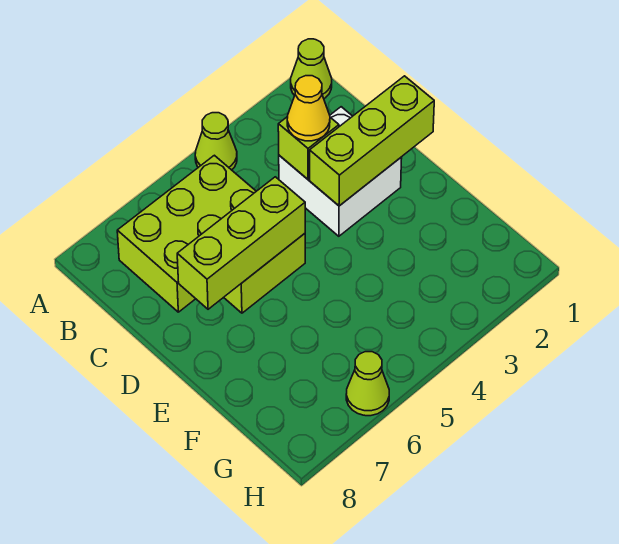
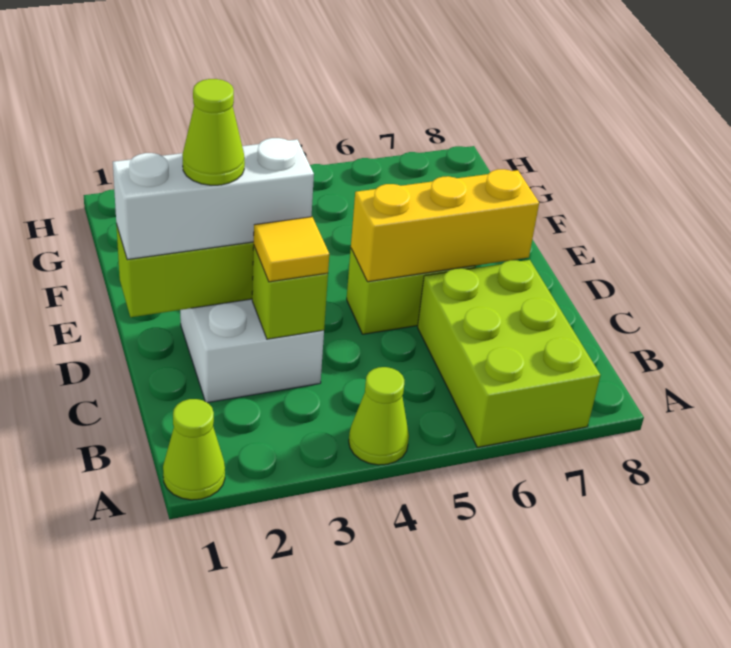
lime 2x3 brick [117,155,256,312] -> lime 2x3 brick turned to [418,260,600,447]
yellow 1x1 cone [287,76,330,141] -> yellow 1x1 tile [254,217,329,282]
none -> white 1x3 brick [113,138,314,260]
lime 1x3 brick [177,177,305,309] -> yellow 1x3 brick [351,169,539,282]
lime 1x1 cone [346,352,389,416] -> lime 1x1 cone moved to [182,79,245,185]

